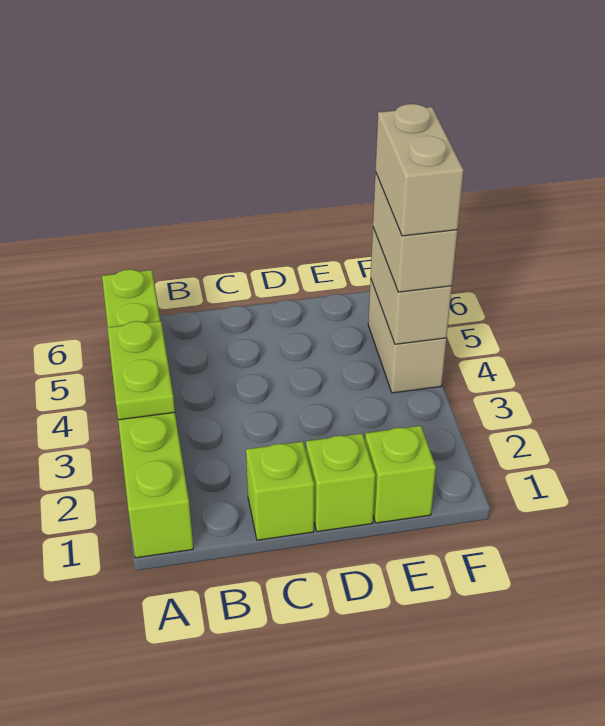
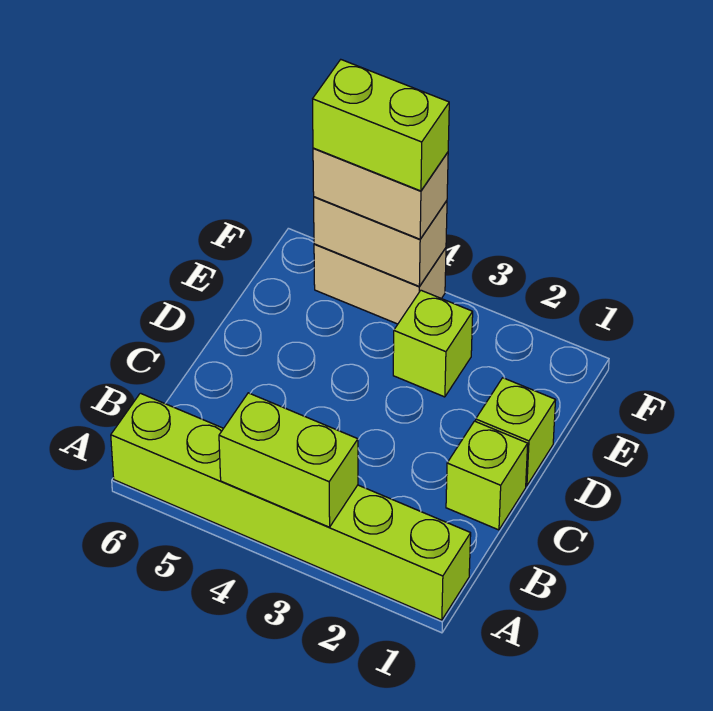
lime 1x2 plate [107,321,175,420] -> lime 1x2 brick [219,393,358,527]
lime 1x1 brick [365,426,436,523] -> lime 1x1 brick moved to [393,290,473,397]
tan 1x2 brick [375,104,464,236] -> lime 1x2 brick [313,60,449,191]

